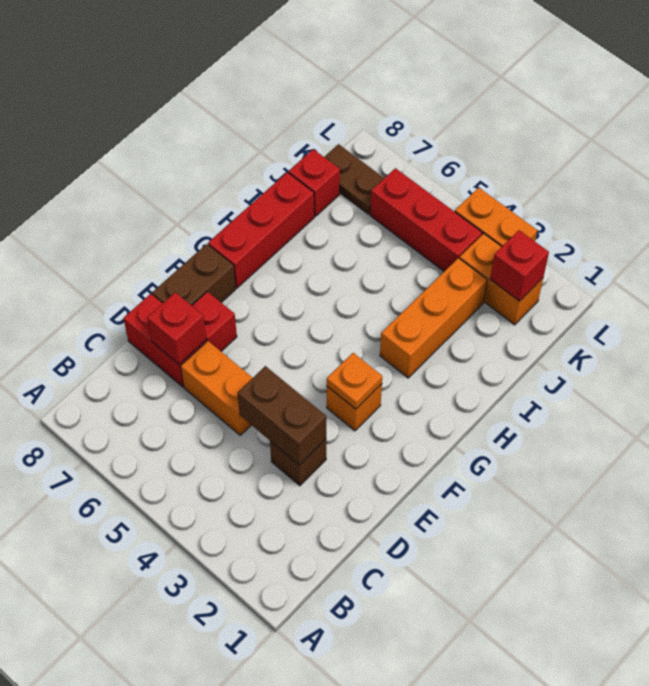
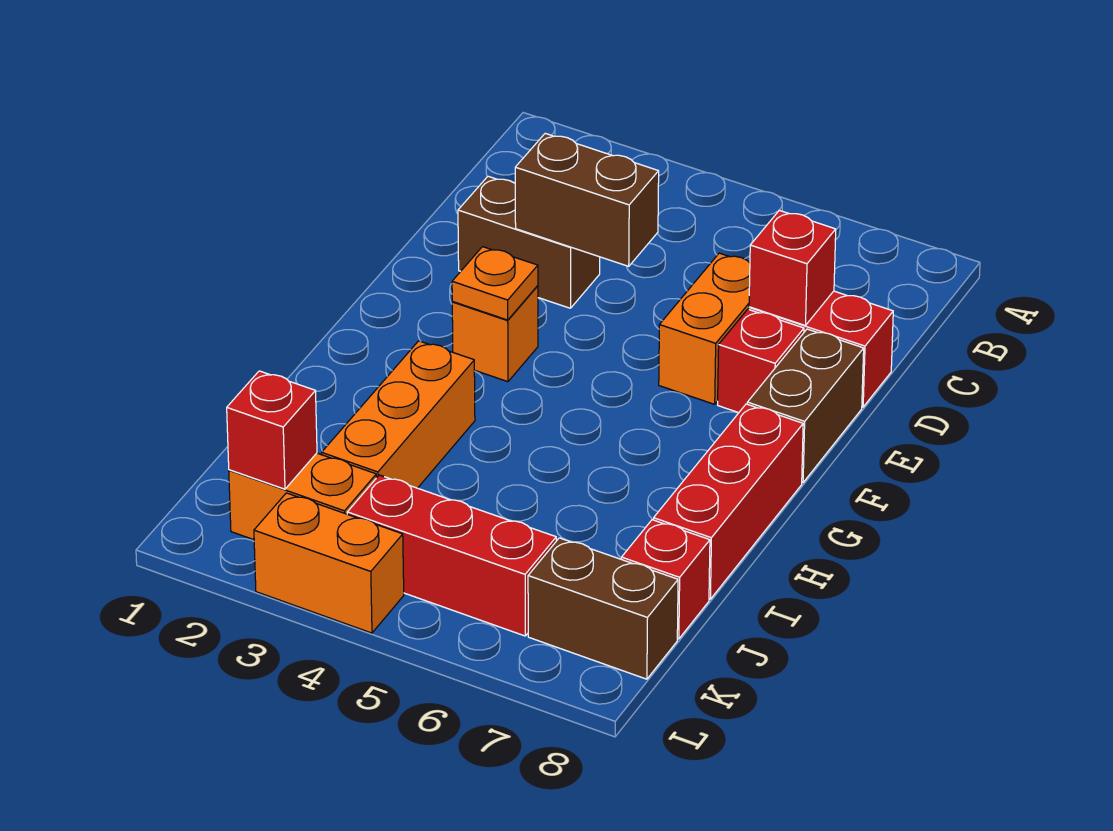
brown 1x1 brick [270,439,326,486] -> brown 1x2 brick [458,176,600,308]
orange 1x2 brick [181,341,252,435] -> orange 1x2 brick turned to [659,253,750,404]
brown 1x2 plate [325,144,384,214] -> brown 1x2 brick [528,538,678,679]

